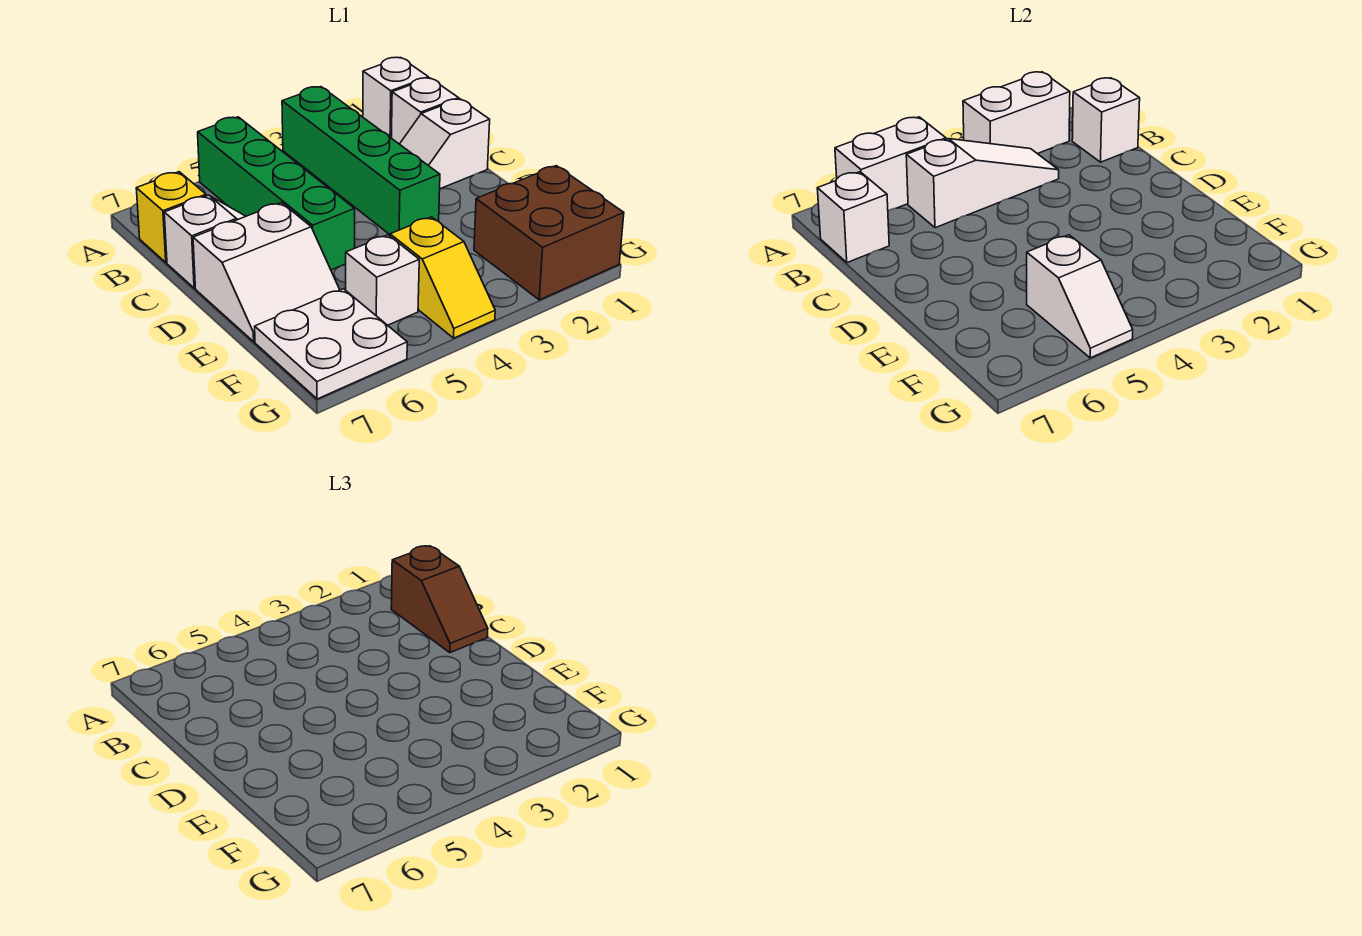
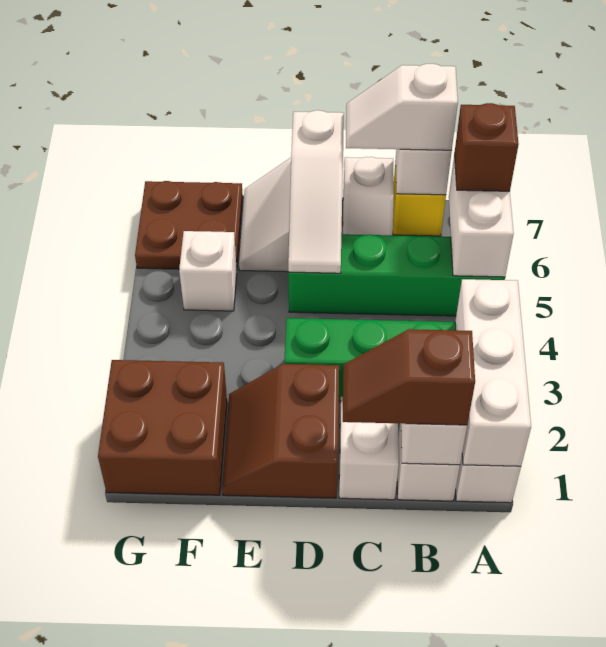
white 1x2 brick [963,72,1070,154] -> white 1x3 brick [455,279,531,466]
none -> brown 1x1 brick [455,103,519,191]
white 1x3 slope [906,139,1059,228] -> white 1x3 slope moved to [288,110,344,273]
none -> brown 2x2 slope [222,364,339,498]
yellow 1x2 slope [390,217,495,338] -> none
white 1x2 slope [1027,235,1133,358] -> white 1x2 slope moved to [346,64,458,151]
white 2x2 plate [255,289,407,399] -> brown 2x2 plate [135,181,243,269]

